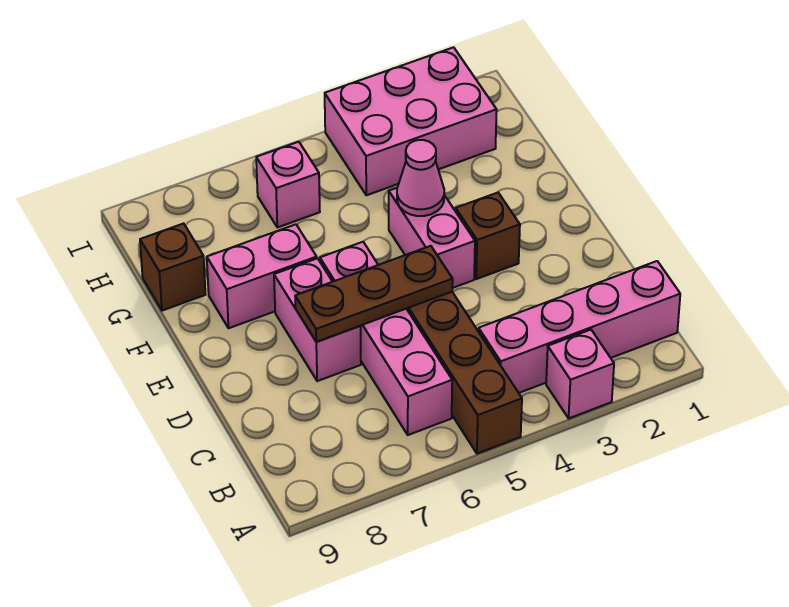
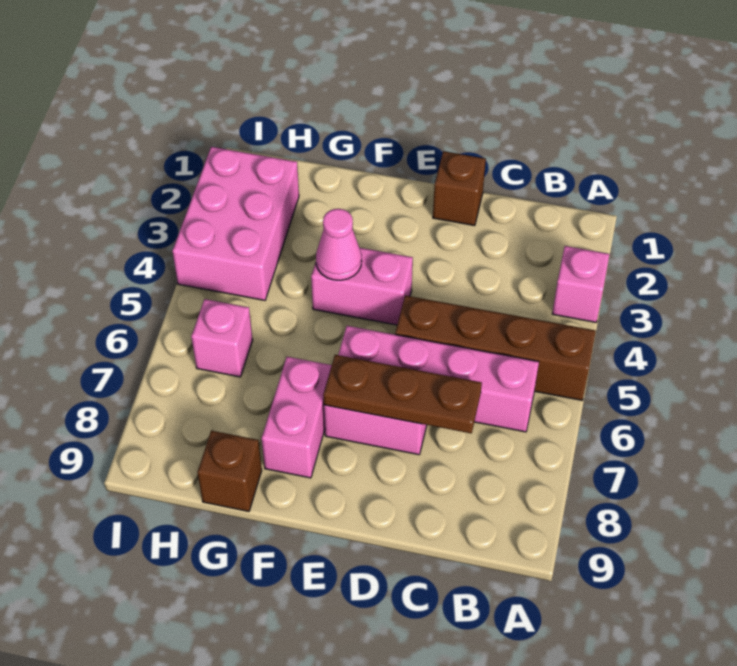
pink 1x4 brick [478,261,680,393] -> none
brown 1x3 plate [295,246,453,342] -> brown 1x3 plate turned to [323,355,482,433]
brown 1x1 brick [456,193,520,279] -> brown 1x1 brick moved to [433,151,486,226]

